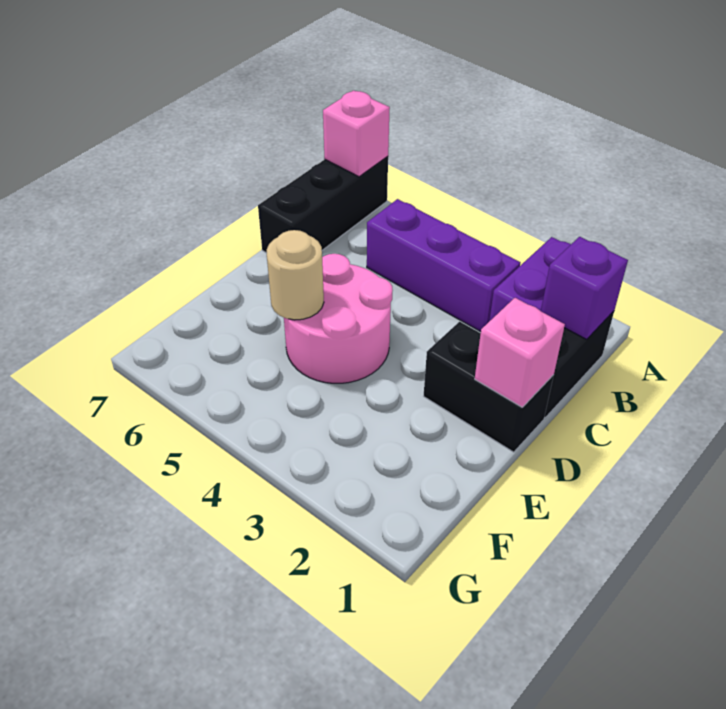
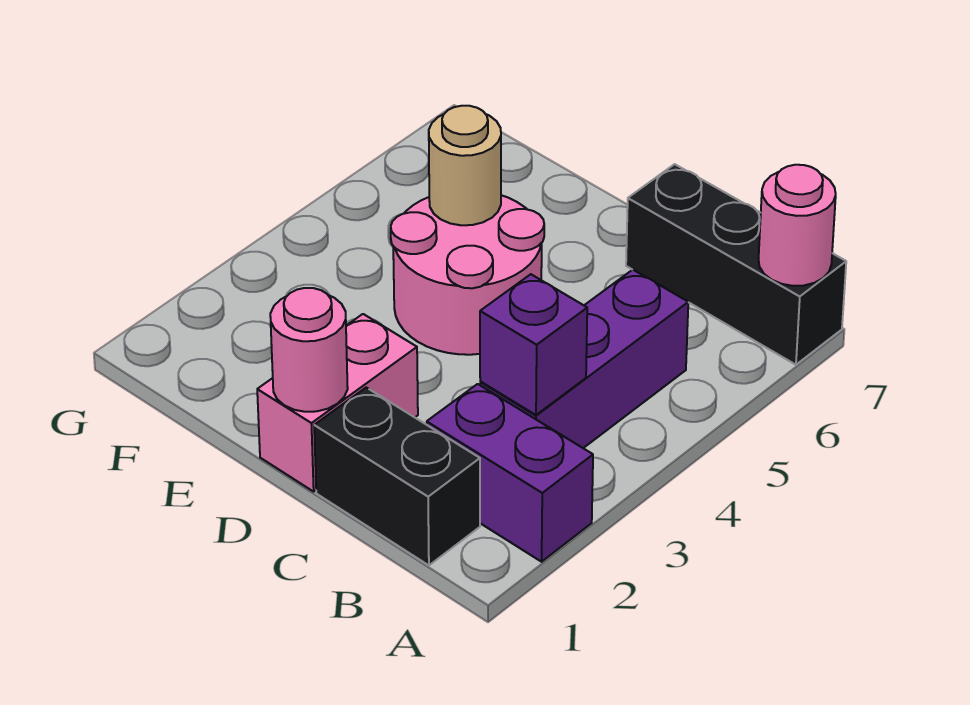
pink 1x1 brick [323,90,390,177] -> pink 1x1 round brick [759,165,836,286]
purple 1x1 brick [541,237,628,339] -> purple 1x1 brick moved to [480,274,587,415]
black 1x2 brick [424,322,554,452] -> pink 1x2 brick [257,314,418,492]
pink 1x1 brick [475,298,565,407] -> pink 1x1 round brick [270,288,348,412]

